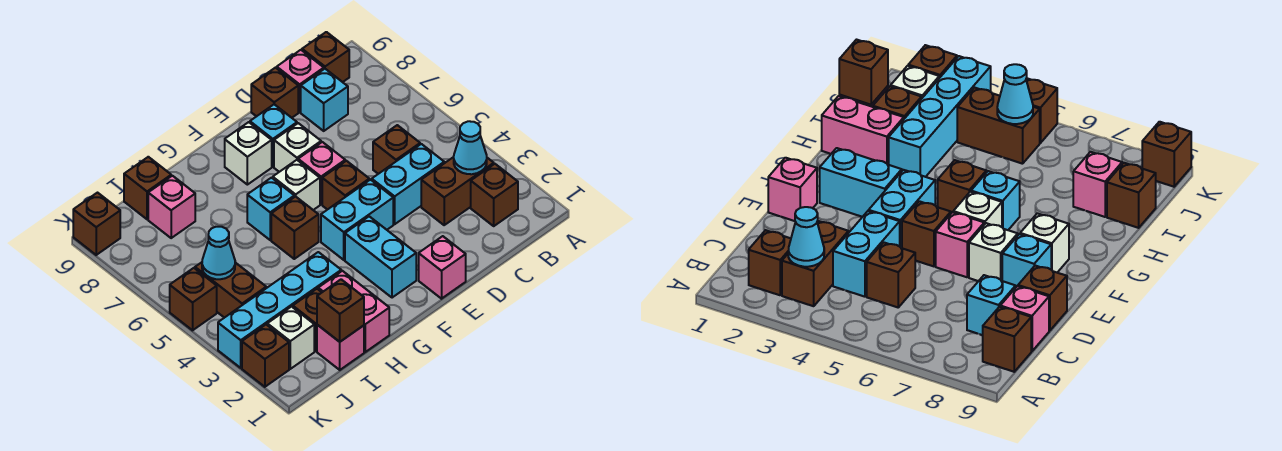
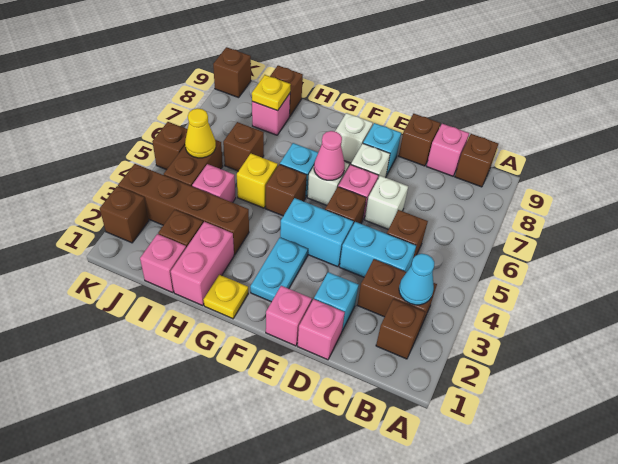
cyan 1x1 brick [301,69,348,131] -> cyan 1x1 brick moved to [314,272,359,331]
none -> pink 1x1 brick [297,299,345,360]
cyan 1x2 brick [345,216,416,298] -> cyan 1x2 plate [250,238,308,302]
none -> pink 1x1 cone [314,131,345,180]
none -> yellow 1x1 plate [204,275,248,319]
cyan 1x4 brick [218,252,341,368] -> brown 1x4 brick [118,164,249,255]
none -> yellow 1x1 brick [237,154,278,208]
brown 1x1 brick [317,279,364,342] -> brown 1x1 brick moved to [223,122,264,171]
none -> pink 1x1 brick [192,164,236,203]
none -> yellow 1x1 plate [252,75,291,111]
white 1x1 brick [267,307,314,369] -> white 1x1 brick moved to [365,176,408,229]
cyan 1x1 cone [202,227,235,279] -> yellow 1x1 cone [185,108,216,158]

